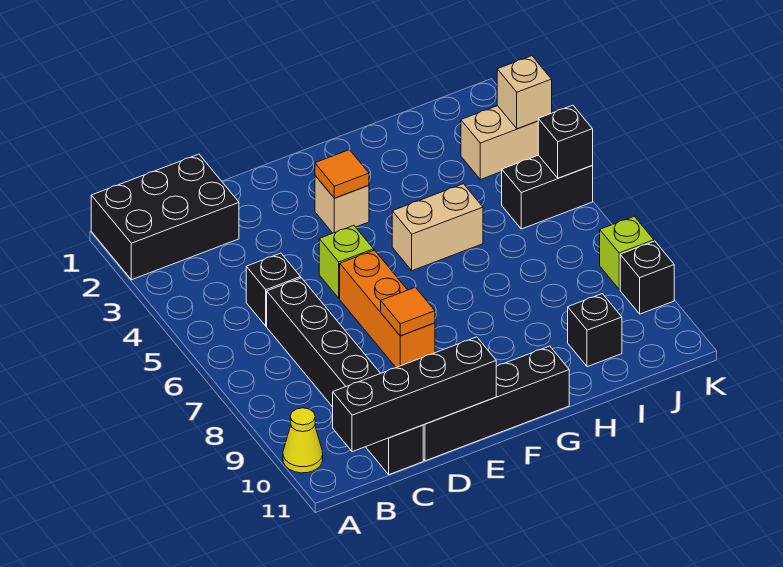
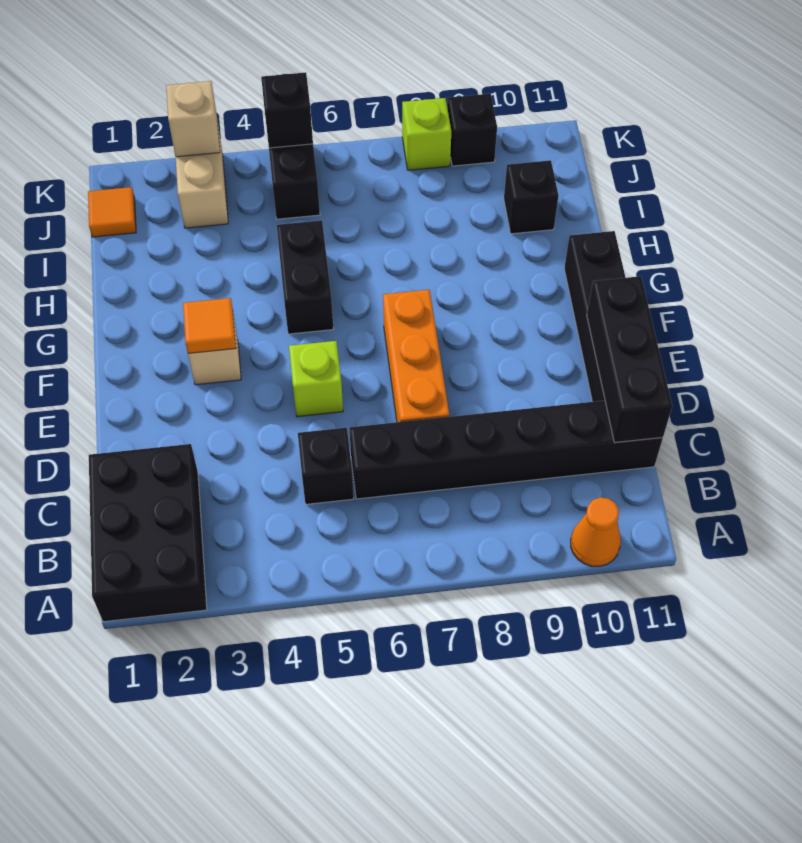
yellow 1x1 cone [283,408,323,473] -> orange 1x1 cone [571,497,621,566]
black 1x4 brick [333,337,496,452] -> black 1x3 brick [587,276,672,443]
orange 1x3 brick [340,250,435,367] -> orange 1x3 brick turned to [383,290,449,422]
orange 1x1 tile [381,287,435,336] -> orange 1x1 tile moved to [88,187,136,237]
tan 1x2 brick [392,184,483,271] -> black 1x2 brick [277,220,334,334]

